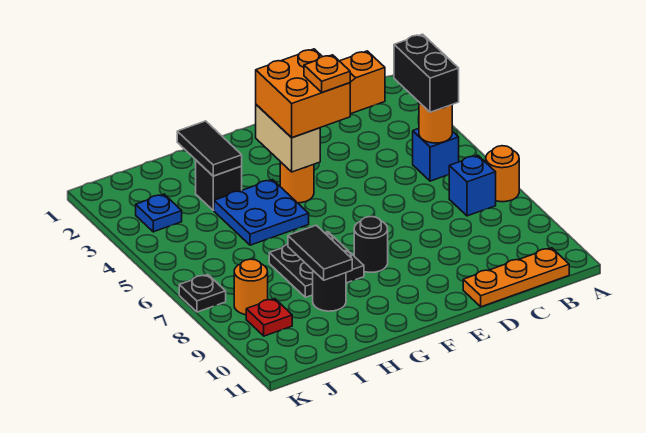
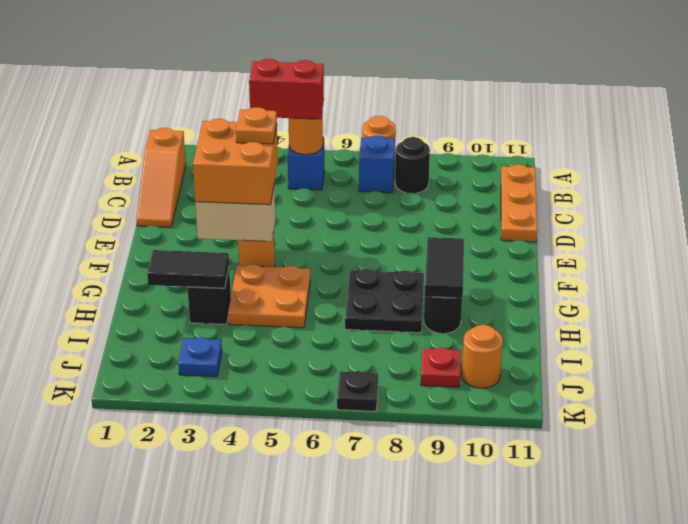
black 1x2 brick [394,34,459,112] -> red 1x2 brick [249,59,324,119]
black 1x1 round brick [354,217,388,272] -> black 1x1 round brick moved to [395,137,430,193]
blue 2x2 plate [214,180,309,245] -> orange 2x2 plate [228,264,310,328]
black 1x2 tile [288,225,352,280] -> black 1x2 tile turned to [425,237,464,298]
orange 1x1 round brick [234,259,268,315] -> orange 1x1 round brick moved to [462,325,503,388]

